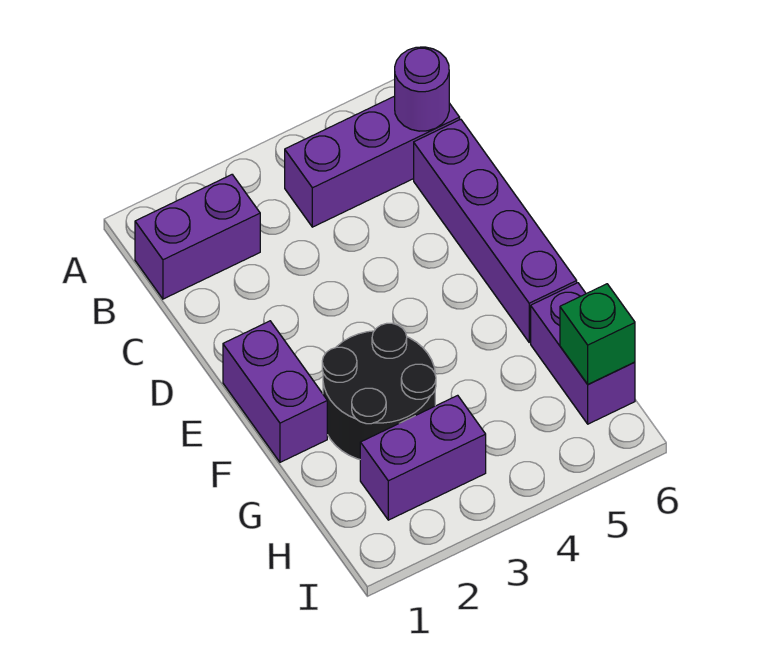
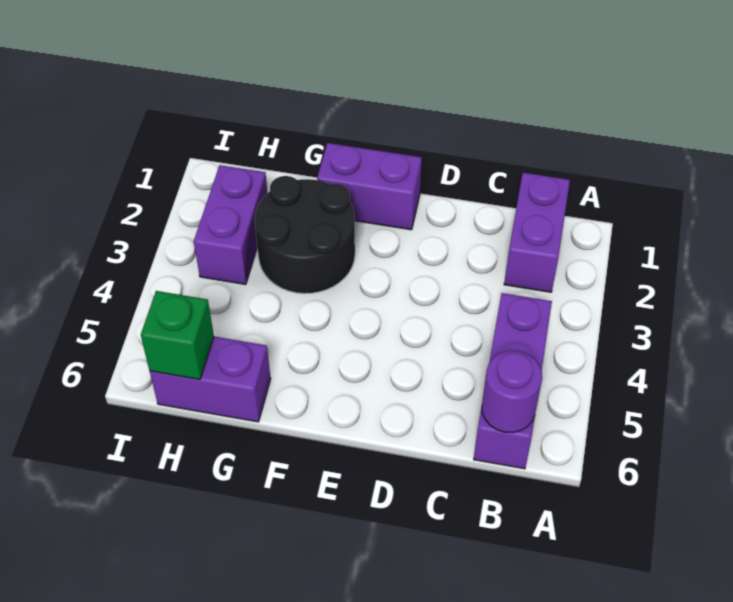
purple 1x4 brick [414,119,577,342] -> none

